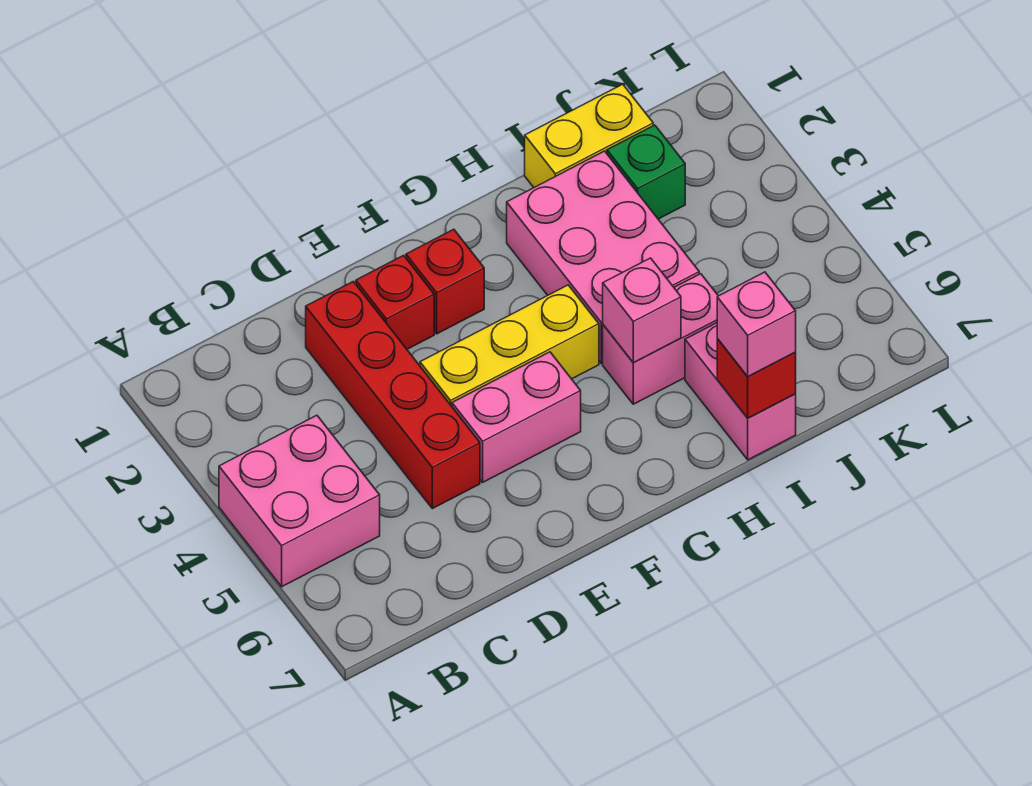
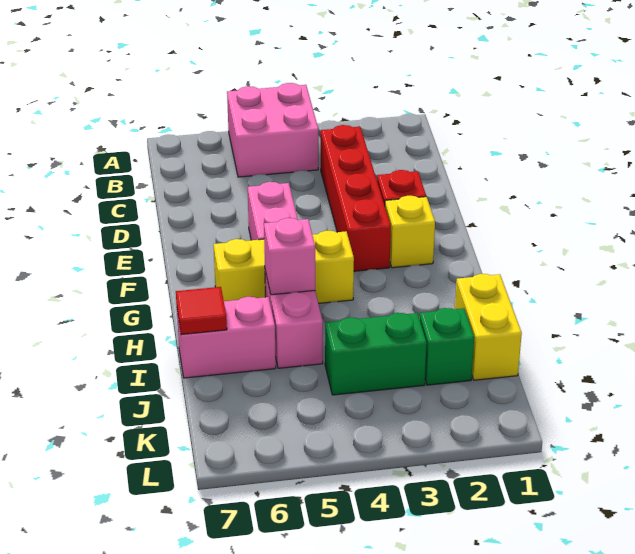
red 1x4 brick [306,281,480,509] -> red 1x4 brick turned to [321,125,391,271]
yellow 1x3 brick [420,285,599,406] -> yellow 1x3 brick turned to [213,231,354,304]
red 1x1 brick [406,229,484,334] -> yellow 1x1 brick [385,196,435,268]
pink 2x3 brick [507,151,699,363] -> none
red 1x1 brick [717,339,796,418] -> red 1x1 tile [176,287,227,335]
pink 1x1 brick [717,272,796,377] -> none
none -> green 1x2 brick [325,313,427,395]

